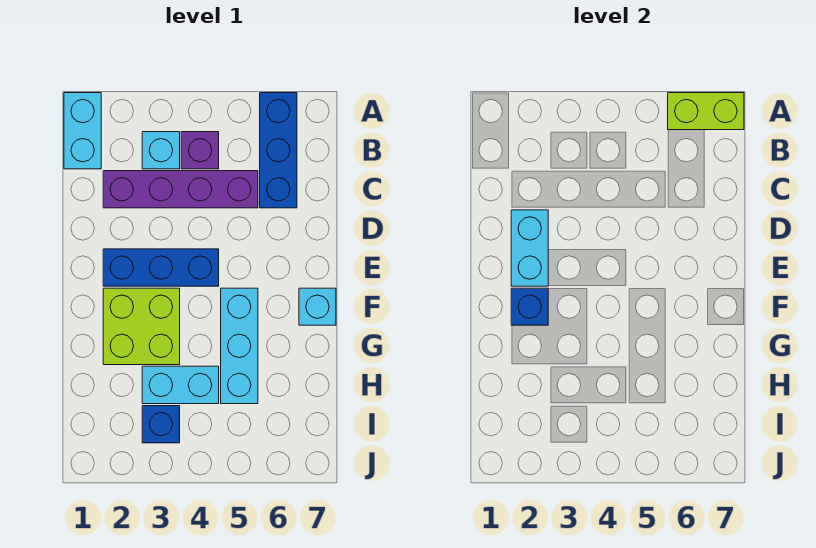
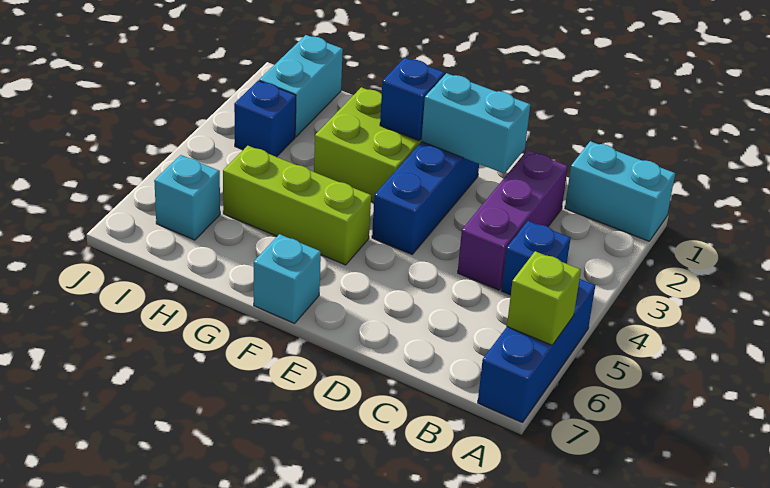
blue 1x3 brick [260,93,297,208] -> blue 1x3 brick turned to [478,279,595,423]
lime 1x2 brick [668,93,744,130] -> lime 1x1 brick [507,251,581,345]
cyan 1x1 brick [142,132,180,169] -> cyan 1x1 brick moved to [154,155,220,240]
purple 1x1 brick [181,132,219,169] -> blue 1x1 brick [501,221,571,295]
purple 1x4 brick [103,171,258,208] -> purple 1x3 brick [458,151,568,290]
cyan 1x3 brick [221,288,258,404] -> lime 1x3 brick [223,146,371,265]
cyan 1x2 brick [142,366,219,404] -> cyan 1x2 brick moved to [259,35,343,137]

